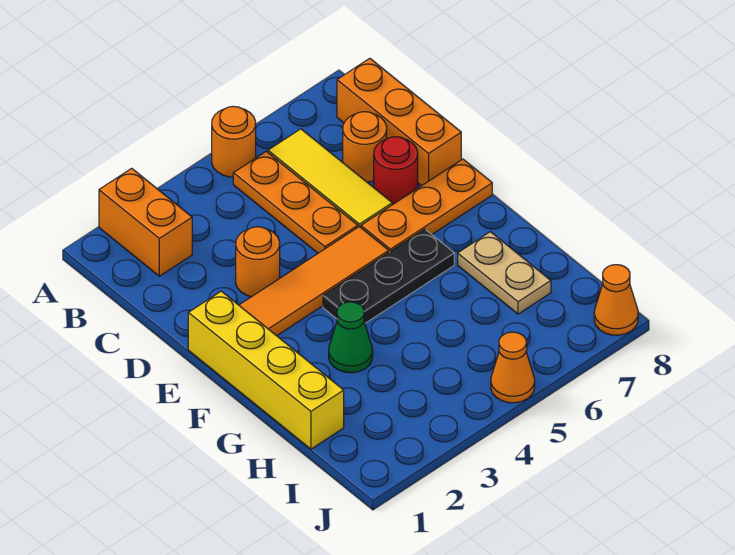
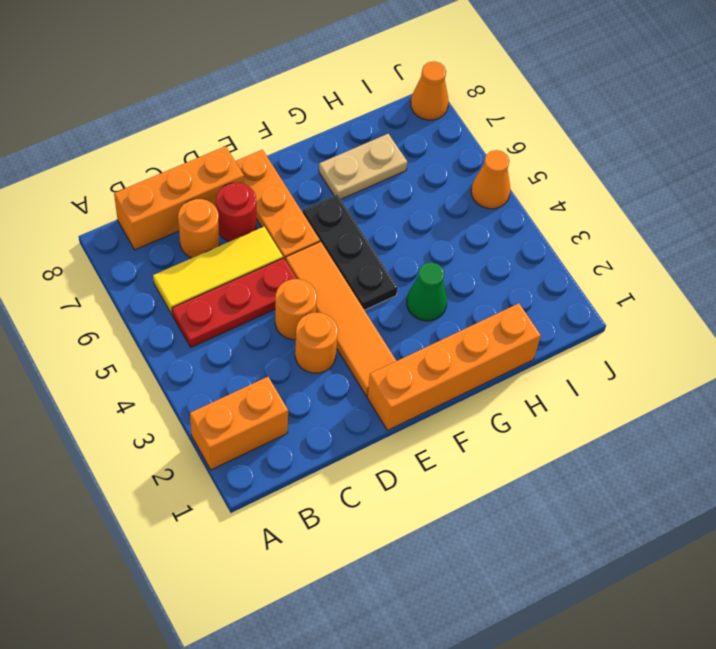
orange 1x1 round brick [212,106,256,177] -> orange 1x1 round brick moved to [275,279,317,340]
orange 1x3 plate [233,151,358,253] -> red 1x3 plate [172,258,297,347]
yellow 1x4 brick [188,291,344,449] -> orange 1x4 brick [367,303,541,430]

